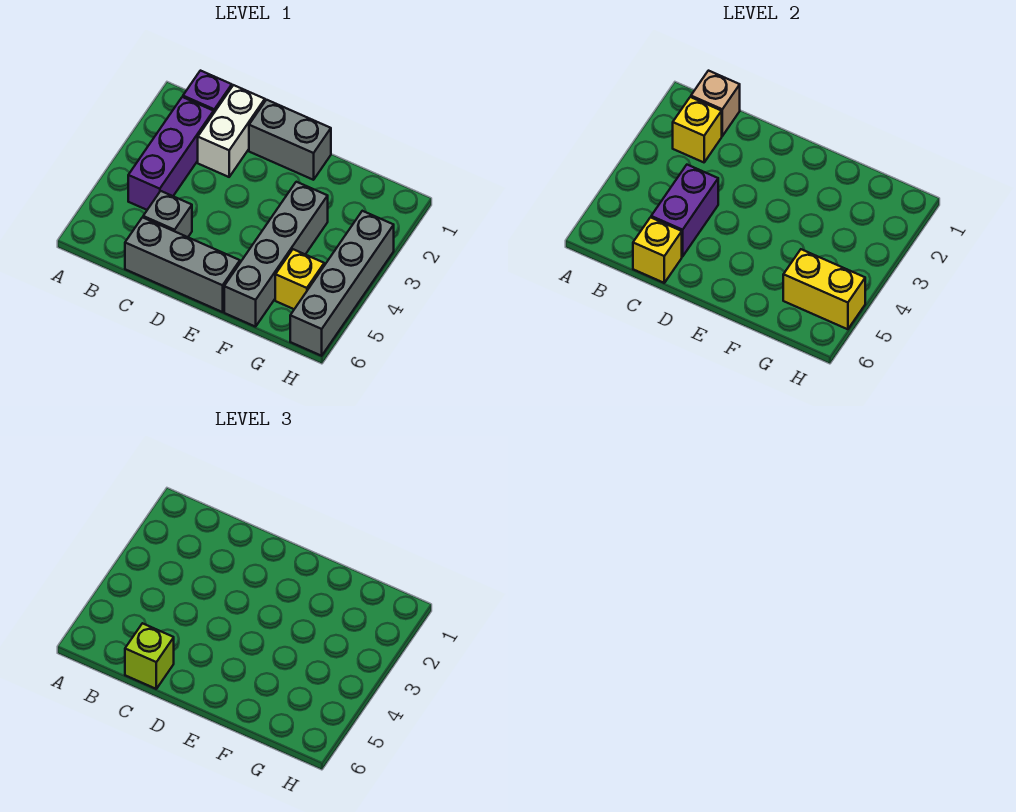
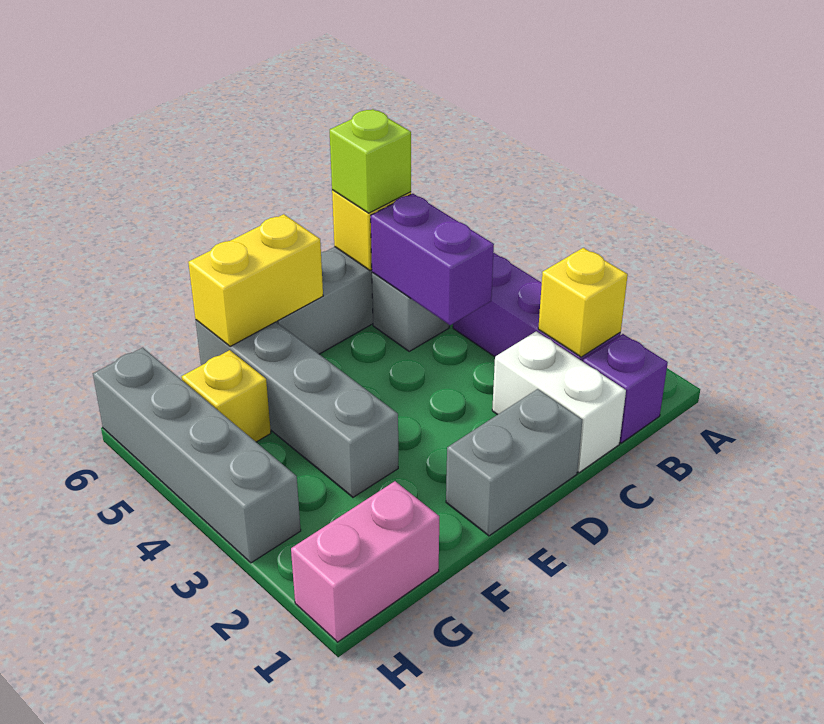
tan 1x1 brick [691,71,740,136] -> none
none -> pink 1x2 brick [291,481,439,642]
yellow 1x2 brick [783,249,865,329] -> yellow 1x2 brick moved to [188,214,323,346]

